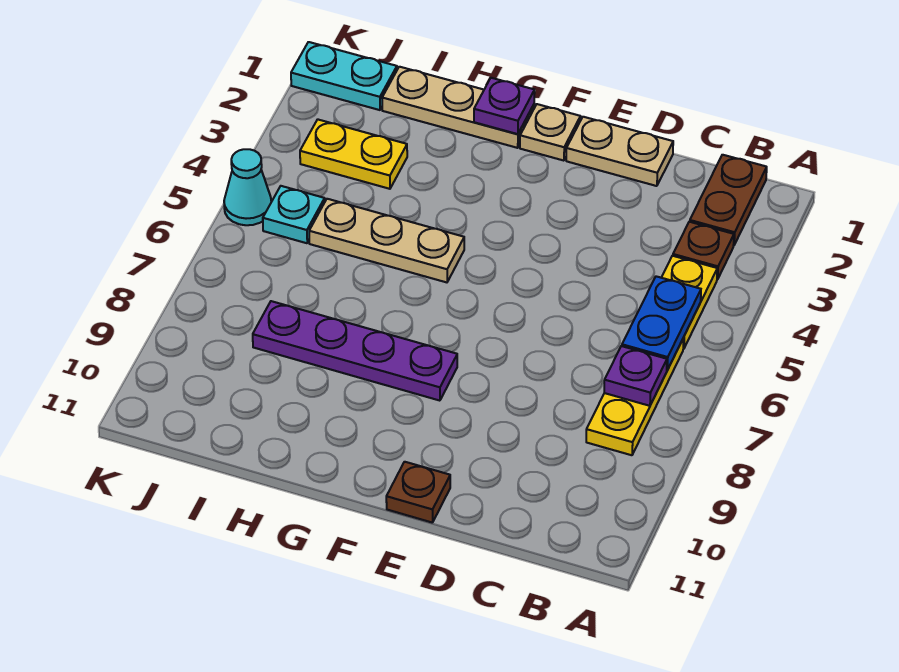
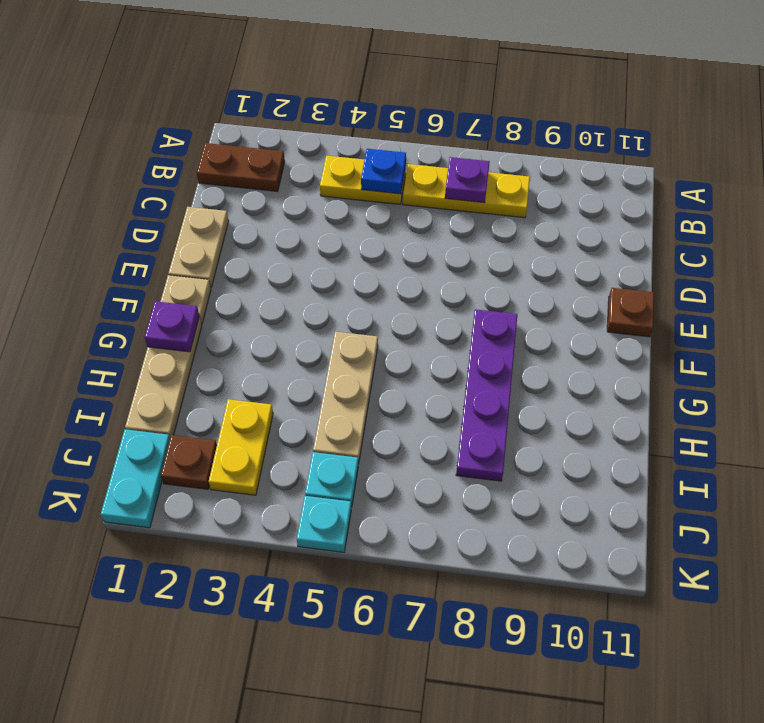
brown 1x1 plate [673,222,734,280] -> brown 1x1 plate moved to [161,435,217,489]
blue 1x2 plate [622,276,701,370] -> blue 1x1 plate [361,149,406,194]
cyan 1x1 cone [224,149,271,225] -> cyan 1x1 plate [297,496,351,552]

